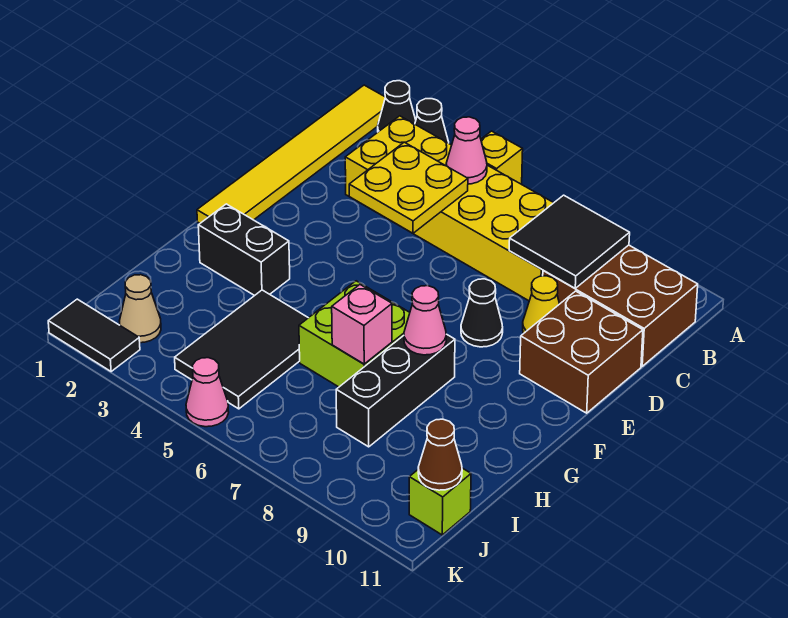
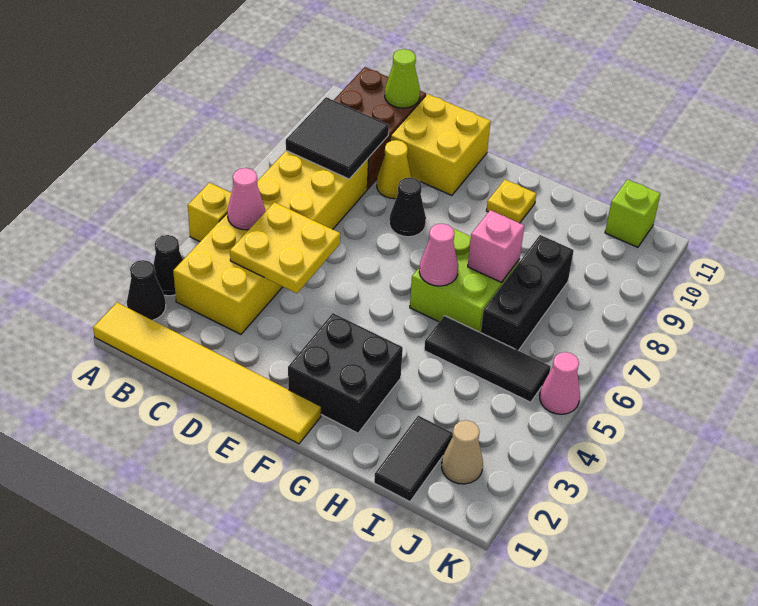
none -> lime 1x1 cone [385,49,420,108]
brown 2x2 brick [520,291,643,413] -> yellow 2x2 brick [390,94,491,196]
black 1x2 brick [198,204,290,296] -> black 2x2 brick [288,313,403,433]
black 1x3 brick [336,334,455,447] -> black 1x3 brick turned to [481,235,574,351]
pink 1x1 cone [404,286,446,355] -> pink 1x1 cone moved to [419,223,458,286]
none -> yellow 1x1 plate [486,180,536,223]
black 2x3 tile [175,290,308,409] -> black 1x3 tile [424,316,551,402]
brown 1x1 cone [418,419,462,490] -> none
black 1x2 tile [48,299,140,372] -> black 1x2 tile moved to [374,416,453,502]

